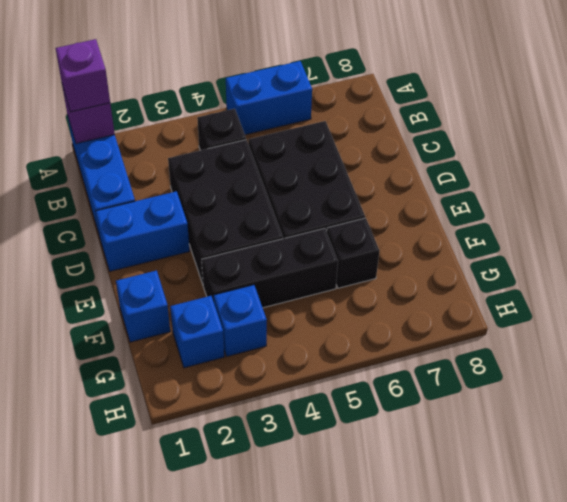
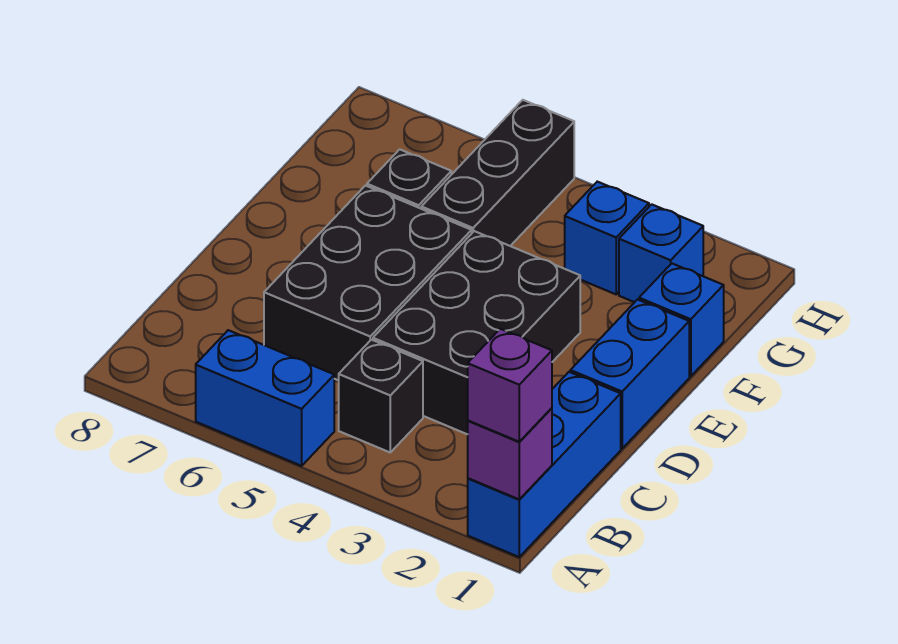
blue 1x2 brick [96,191,190,271] -> blue 1x2 brick turned to [570,300,689,448]
black 1x3 brick [202,228,338,308] -> black 1x3 brick turned to [421,100,574,246]

